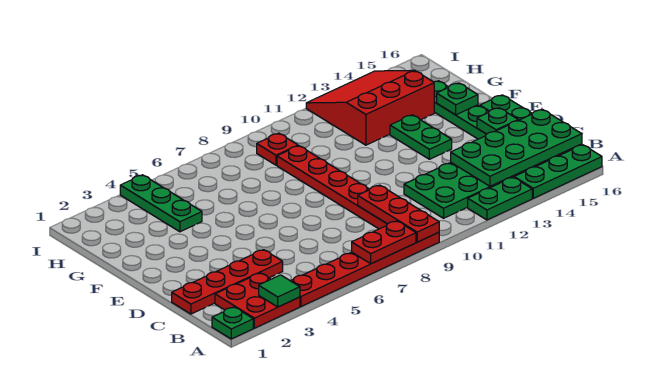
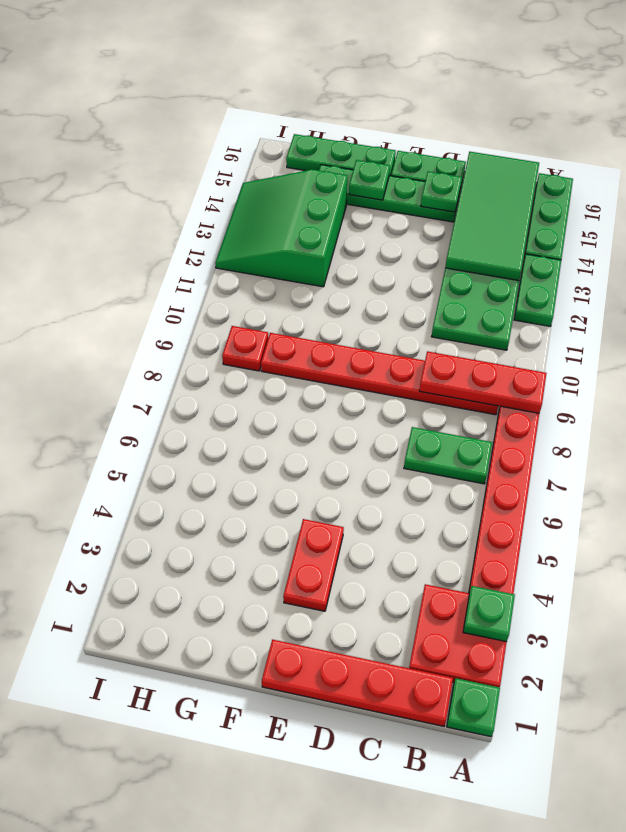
green 1x1 tile [259,275,300,307] -> green 1x1 plate [463,586,515,642]
red 1x2 plate [352,221,416,264] -> red 1x2 plate moved to [283,519,344,611]
green 2x4 plate [451,109,582,186] -> green 2x4 tile [445,152,539,281]
red 1x4 plate [172,250,283,314] -> red 1x4 plate turned to [262,639,453,726]
green 1x2 plate [390,115,452,159] -> green 1x2 plate moved to [404,427,492,484]
green 1x3 plate [120,175,202,232] -> green 1x3 plate moved to [286,134,396,176]
red 3x3 slope [306,70,434,145] -> green 3x3 slope [215,169,347,287]

